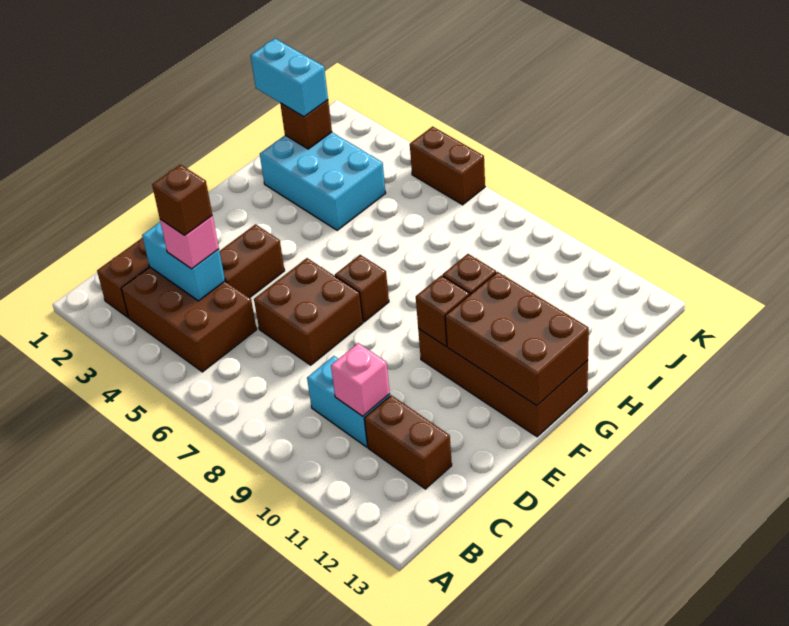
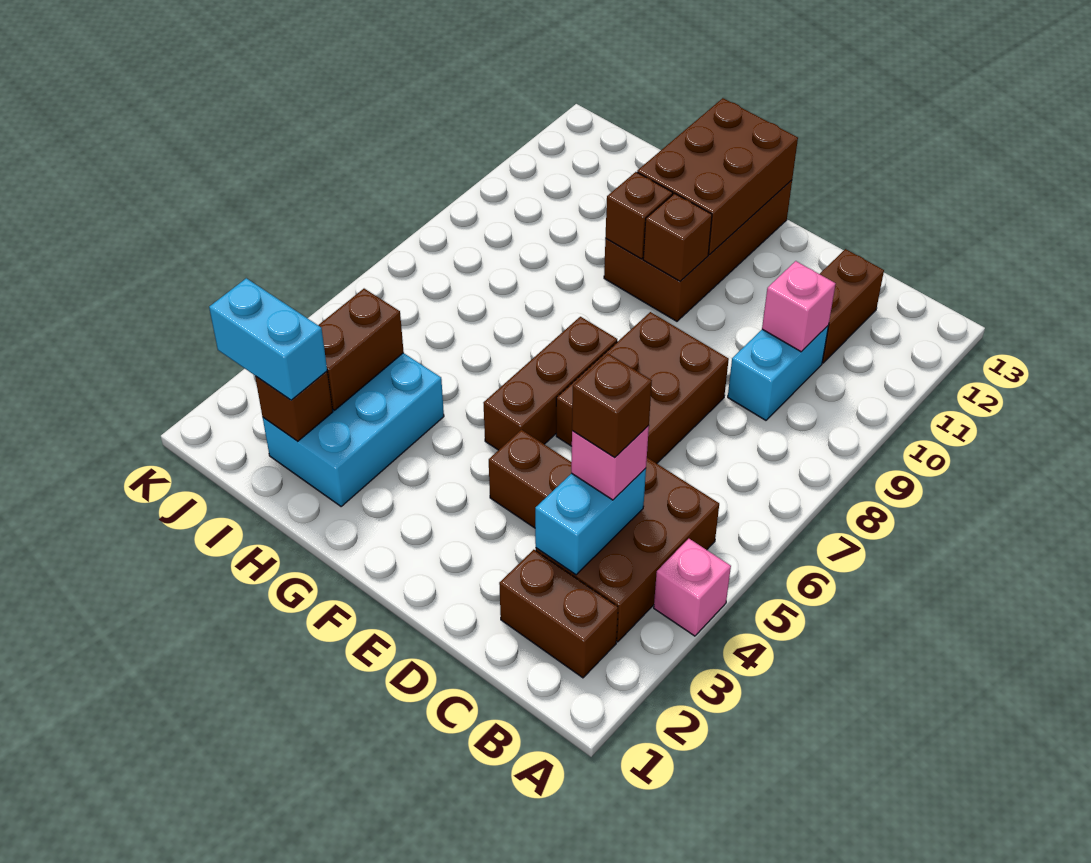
none -> pink 1x1 brick [654,539,731,636]
brown 2x2 brick [254,258,363,365] -> brown 2x3 brick [556,312,729,463]
brown 1x1 brick [335,255,389,322] -> brown 1x3 brick [484,317,617,450]
cyan 1x2 brick [251,38,328,117] -> cyan 1x2 brick turned to [209,278,327,400]
brown 1x2 brick [410,127,485,205] -> brown 1x2 brick moved to [318,289,404,410]

